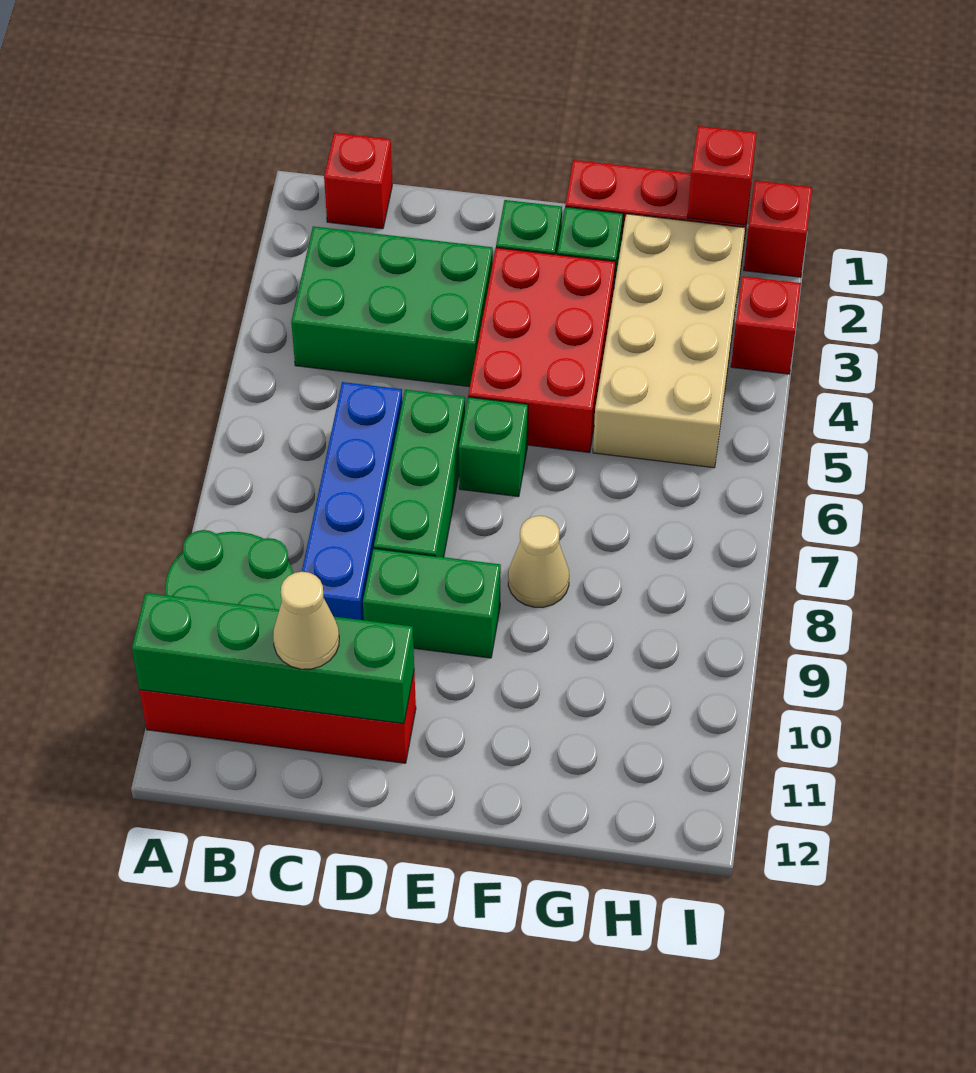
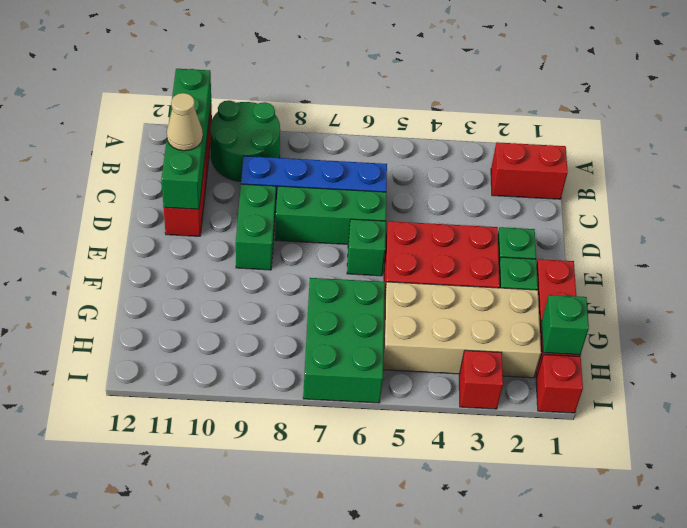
red 1x1 brick [324,133,392,229] -> red 1x2 brick [491,142,568,199]
green 2x3 brick [291,226,493,387] -> green 2x3 brick moved to [303,278,385,403]
tan 1x1 cone [508,516,569,607] -> none
red 1x1 brick [687,126,757,225] -> green 1x1 brick [542,295,589,355]

